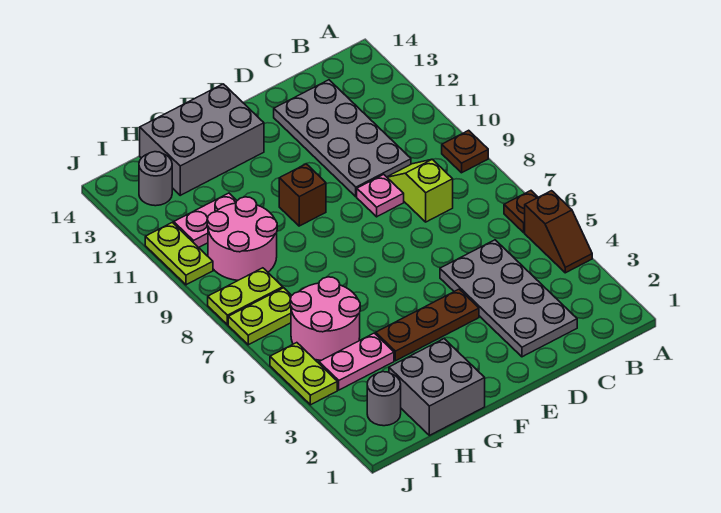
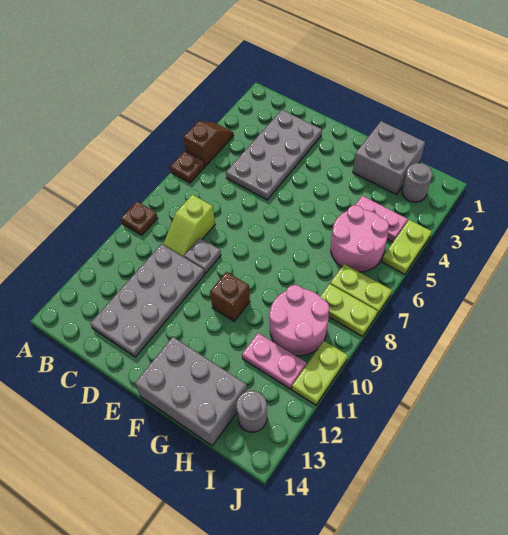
pink 1x1 plate [357,174,404,217] -> grey 1x1 plate [184,238,221,273]
brown 1x3 plate [376,289,479,361] -> none

